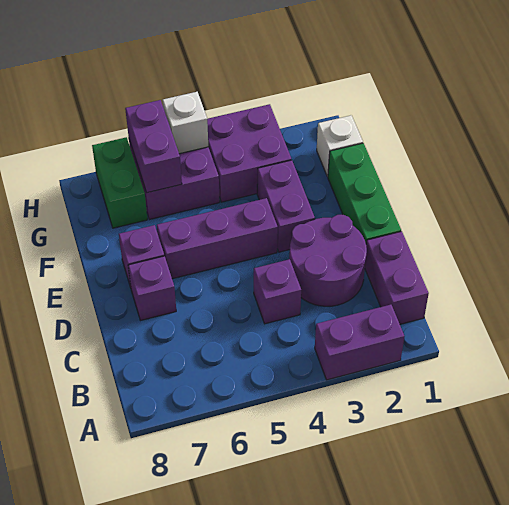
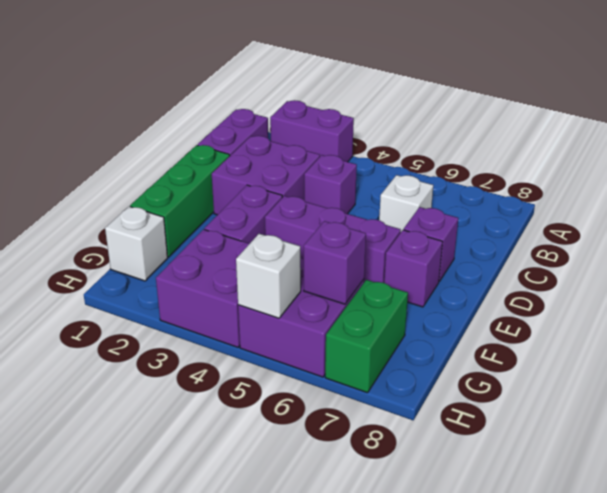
purple 2x2 round brick [289,215,367,306] -> purple 2x2 brick [212,136,320,215]
none -> white 1x1 brick [379,175,433,232]
purple 1x2 brick [125,100,182,193] -> purple 1x1 brick [304,221,366,304]

